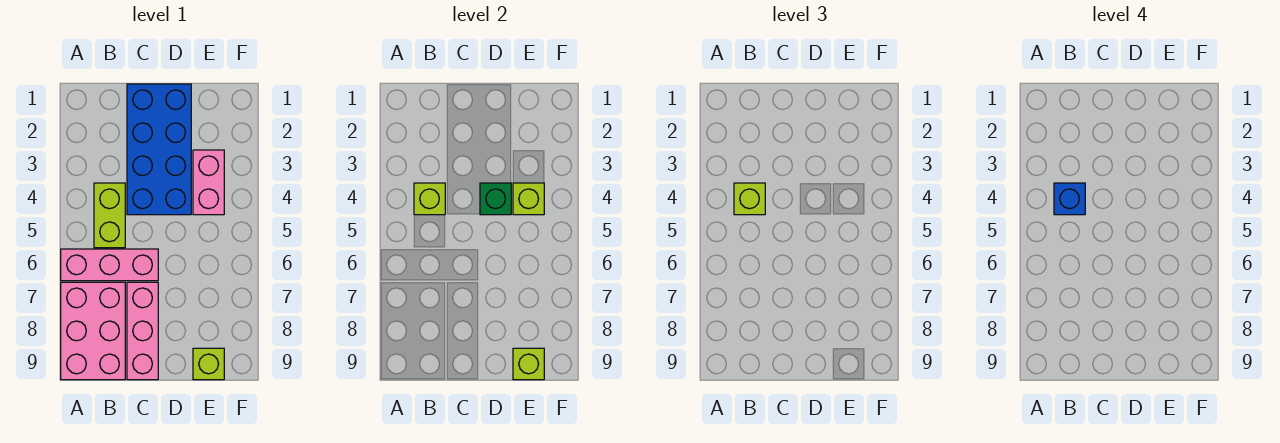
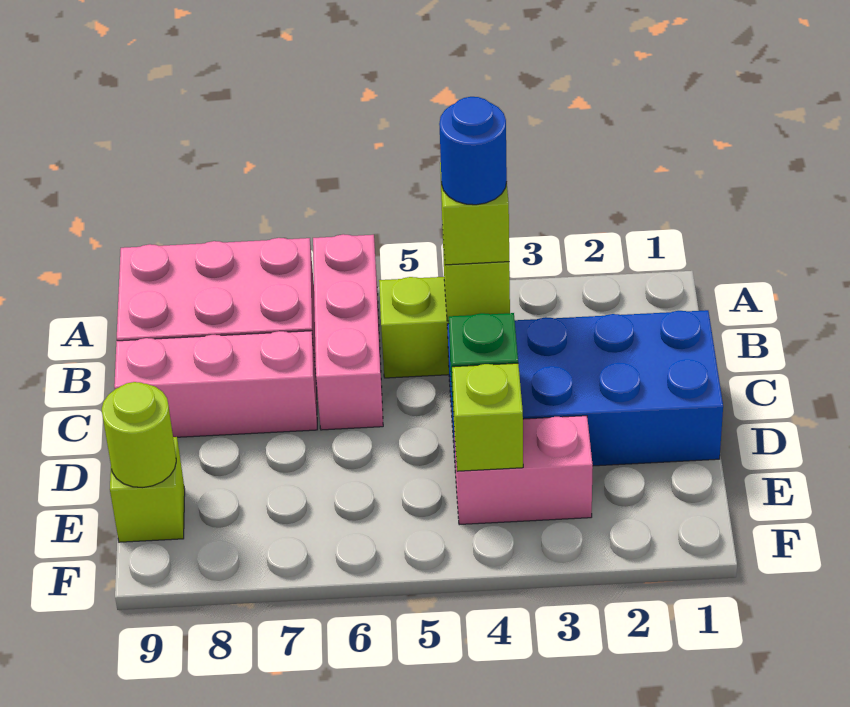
blue 1x1 brick [1054,183,1085,215] -> blue 1x1 round brick [439,97,507,205]
lime 1x1 brick [513,348,544,380] -> lime 1x1 round brick [102,382,176,488]

